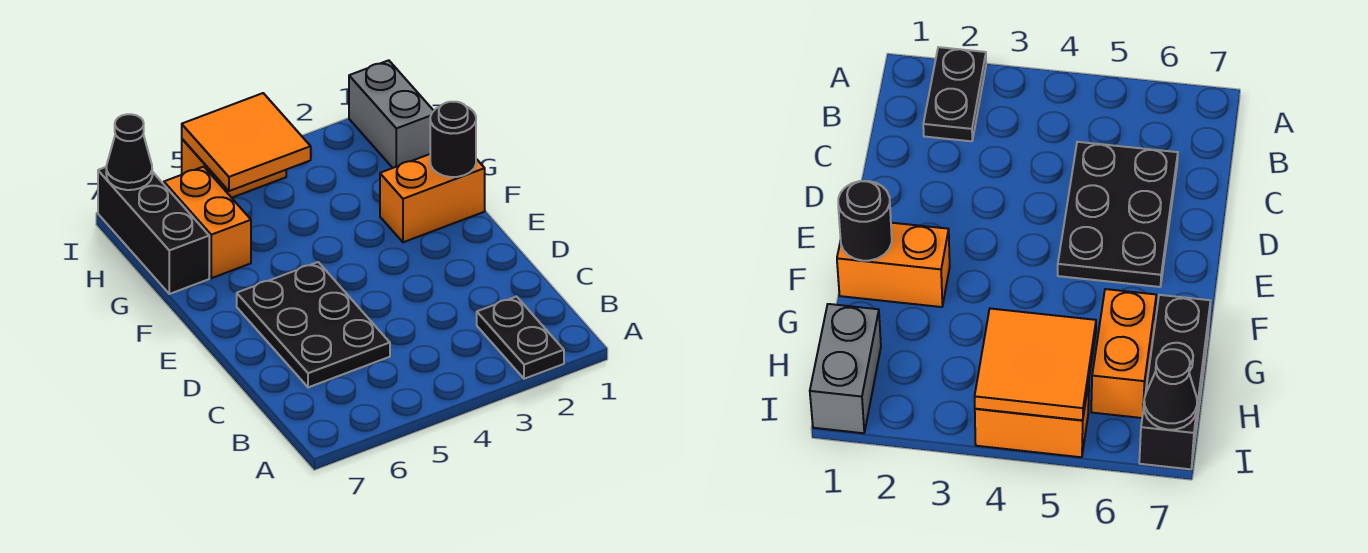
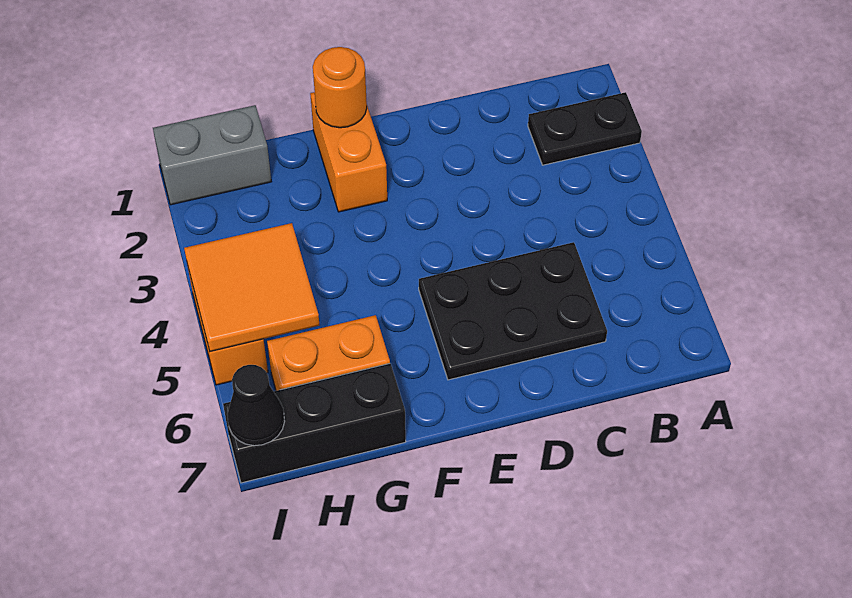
black 1x1 round brick [430,102,476,177] -> orange 1x1 round brick [313,47,367,128]

